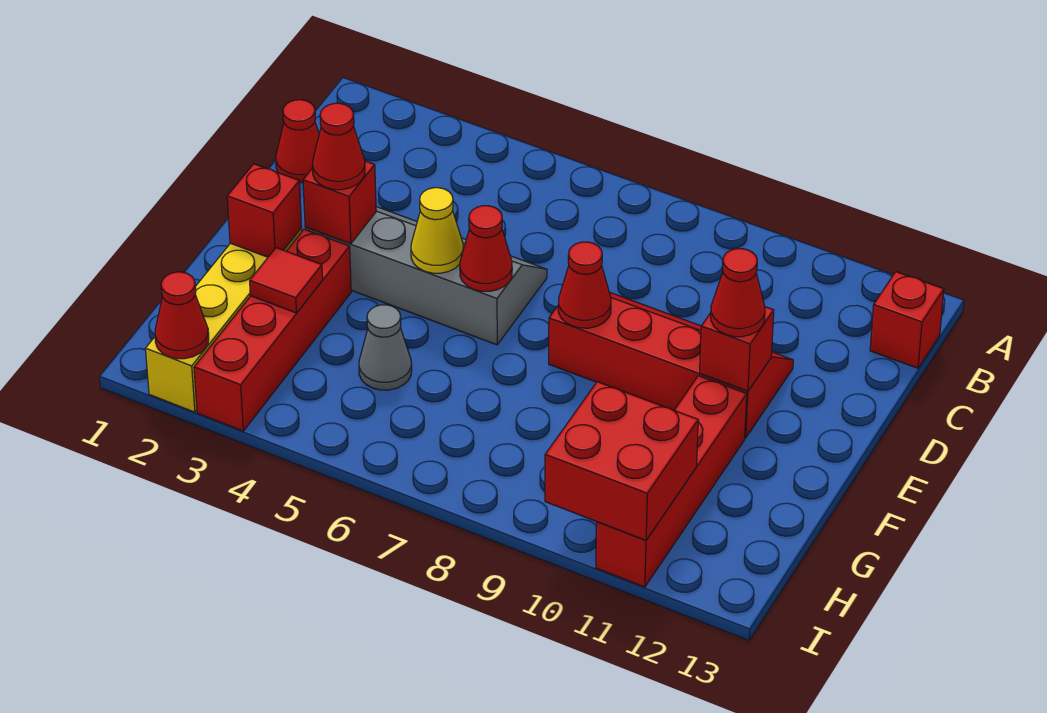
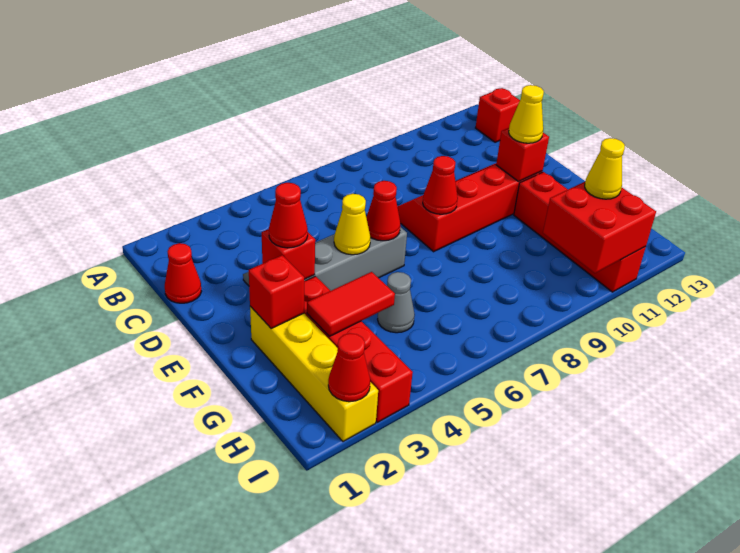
red 1x1 cone [711,249,765,337] -> yellow 1x1 cone [509,85,544,143]
red 1x1 tile [250,248,323,313] -> red 1x2 tile [307,272,395,336]
none -> yellow 1x1 cone [585,138,625,199]

